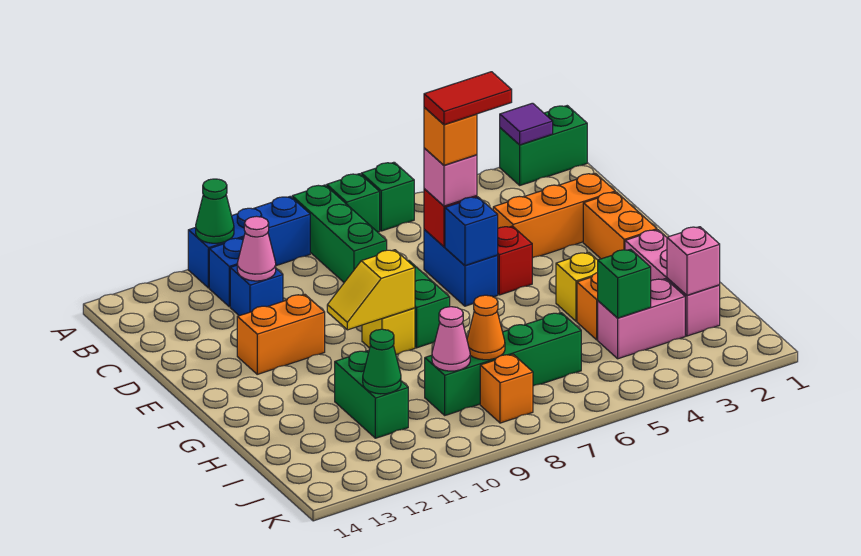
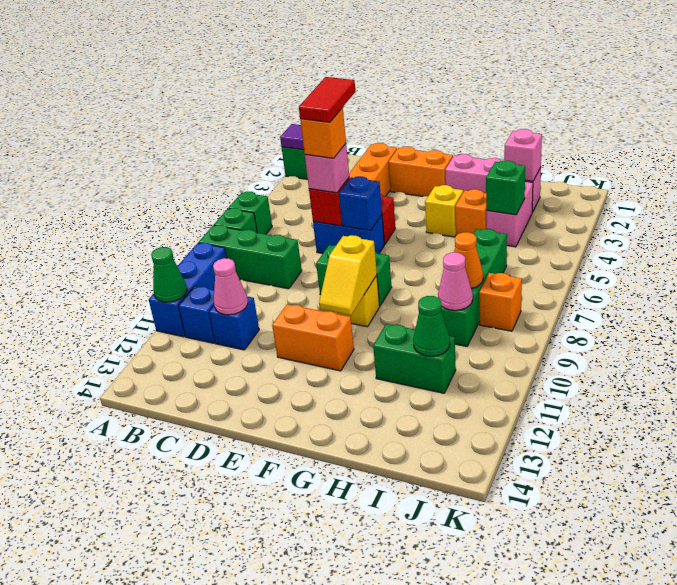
orange 1x2 brick [237,294,325,374] -> orange 1x2 brick turned to [272,304,354,371]

